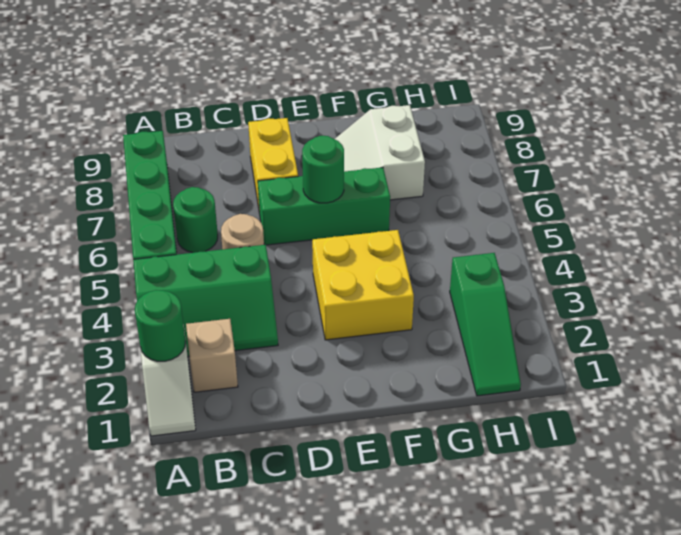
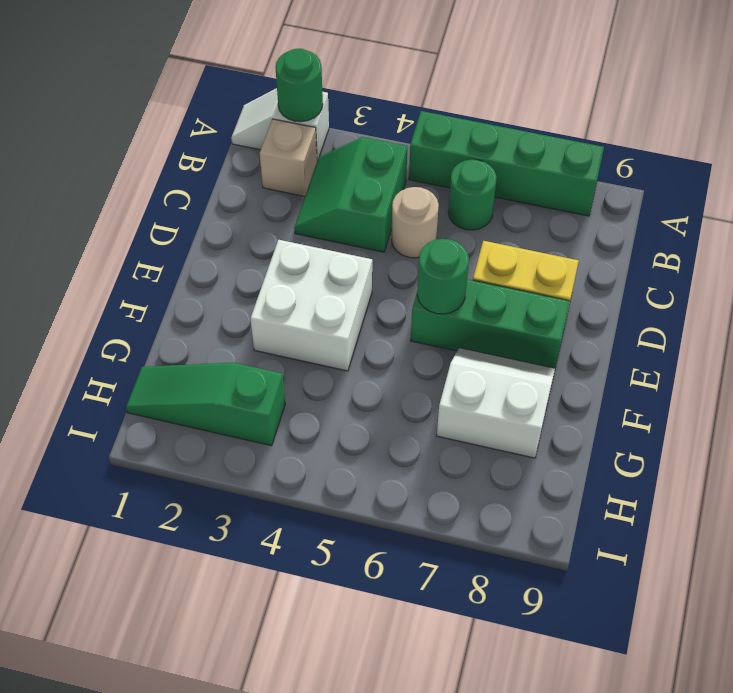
green 2x3 slope [133,245,278,356] -> green 2x2 slope [294,137,407,252]
green 1x3 brick [258,167,390,245] -> green 1x3 brick turned to [411,279,570,368]
yellow 2x2 brick [312,230,414,340] -> white 2x2 brick [250,240,372,371]

